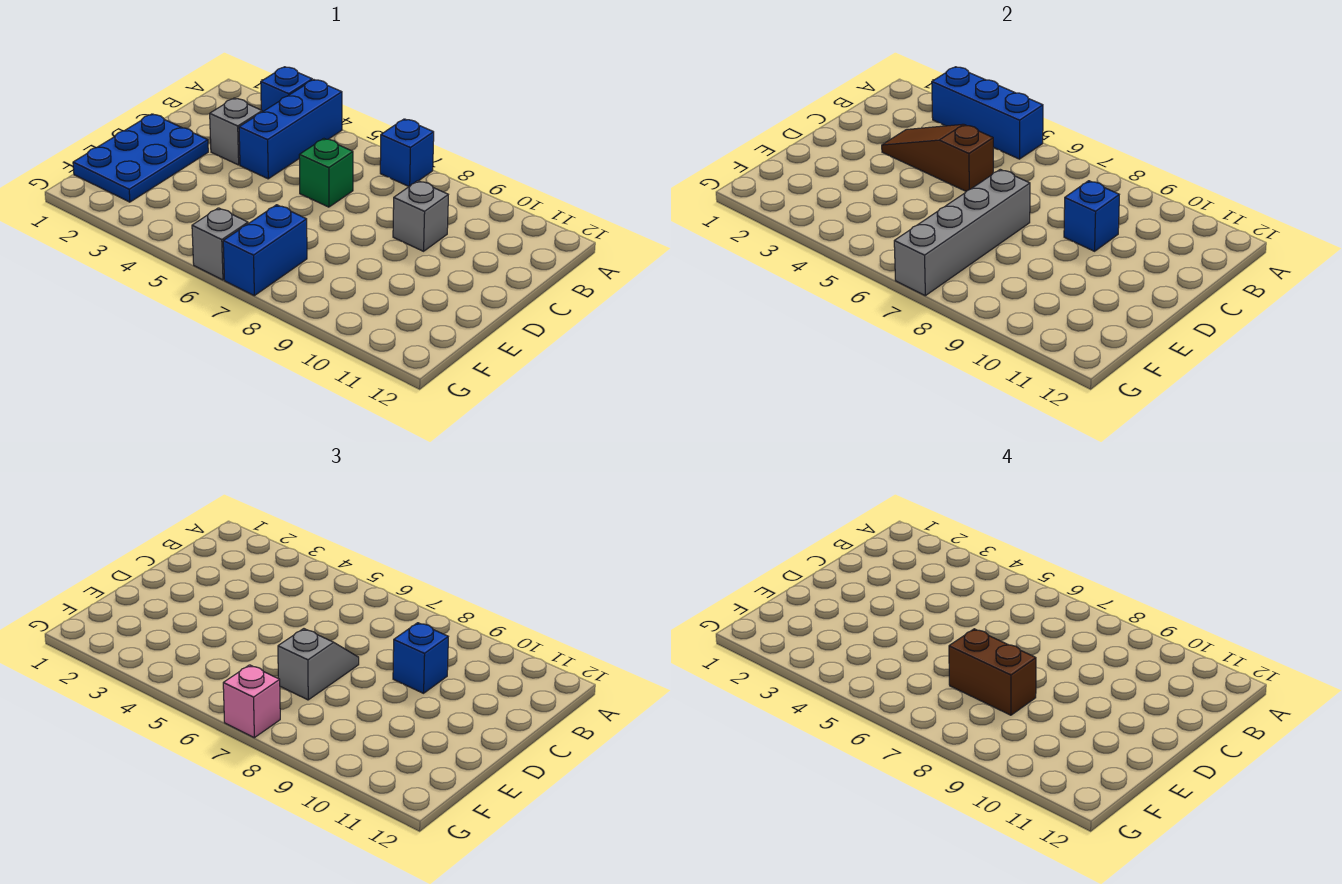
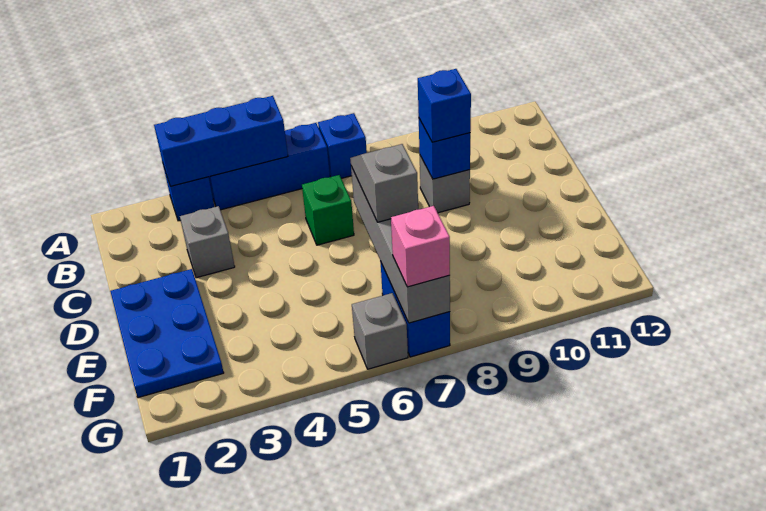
blue 1x3 brick [239,80,342,179] -> blue 1x3 brick turned to [209,123,330,210]
brown 1x3 slope [882,124,993,191] -> none
brown 1x2 brick [949,629,1036,715] -> none

